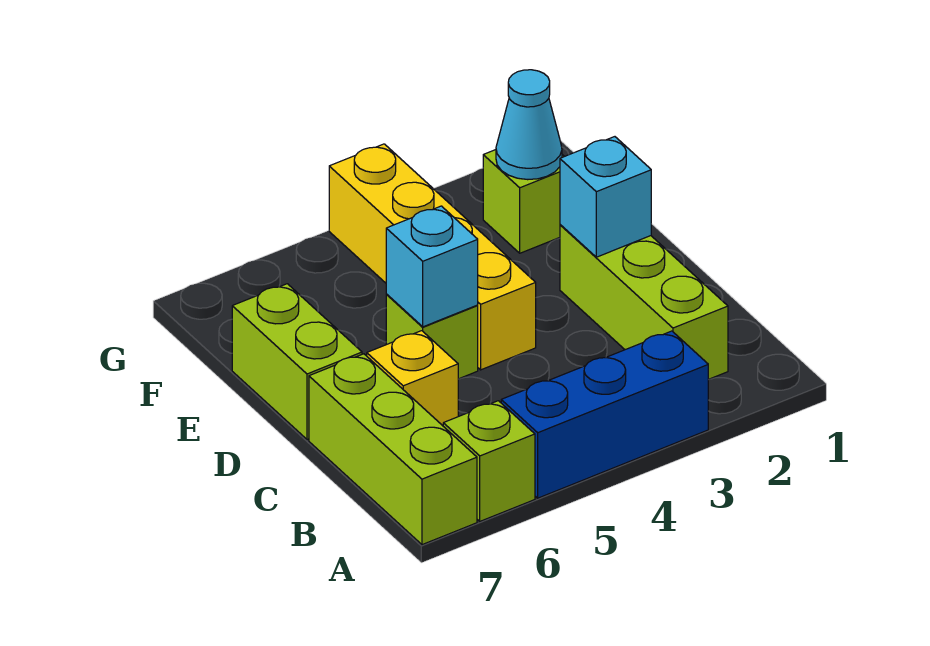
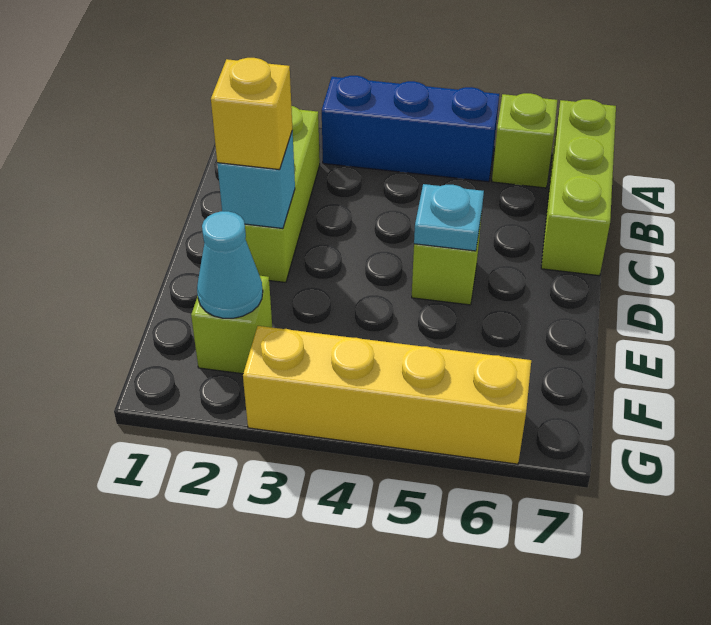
yellow 1x1 brick [367,331,458,426] -> yellow 1x1 brick moved to [211,58,292,170]
yellow 1x4 brick [329,144,536,370] -> yellow 1x4 brick turned to [243,326,531,464]
cyan 1x1 brick [386,206,478,327] -> cyan 1x1 plate [414,184,484,251]
lime 1x2 brick [232,284,362,439] -> none

